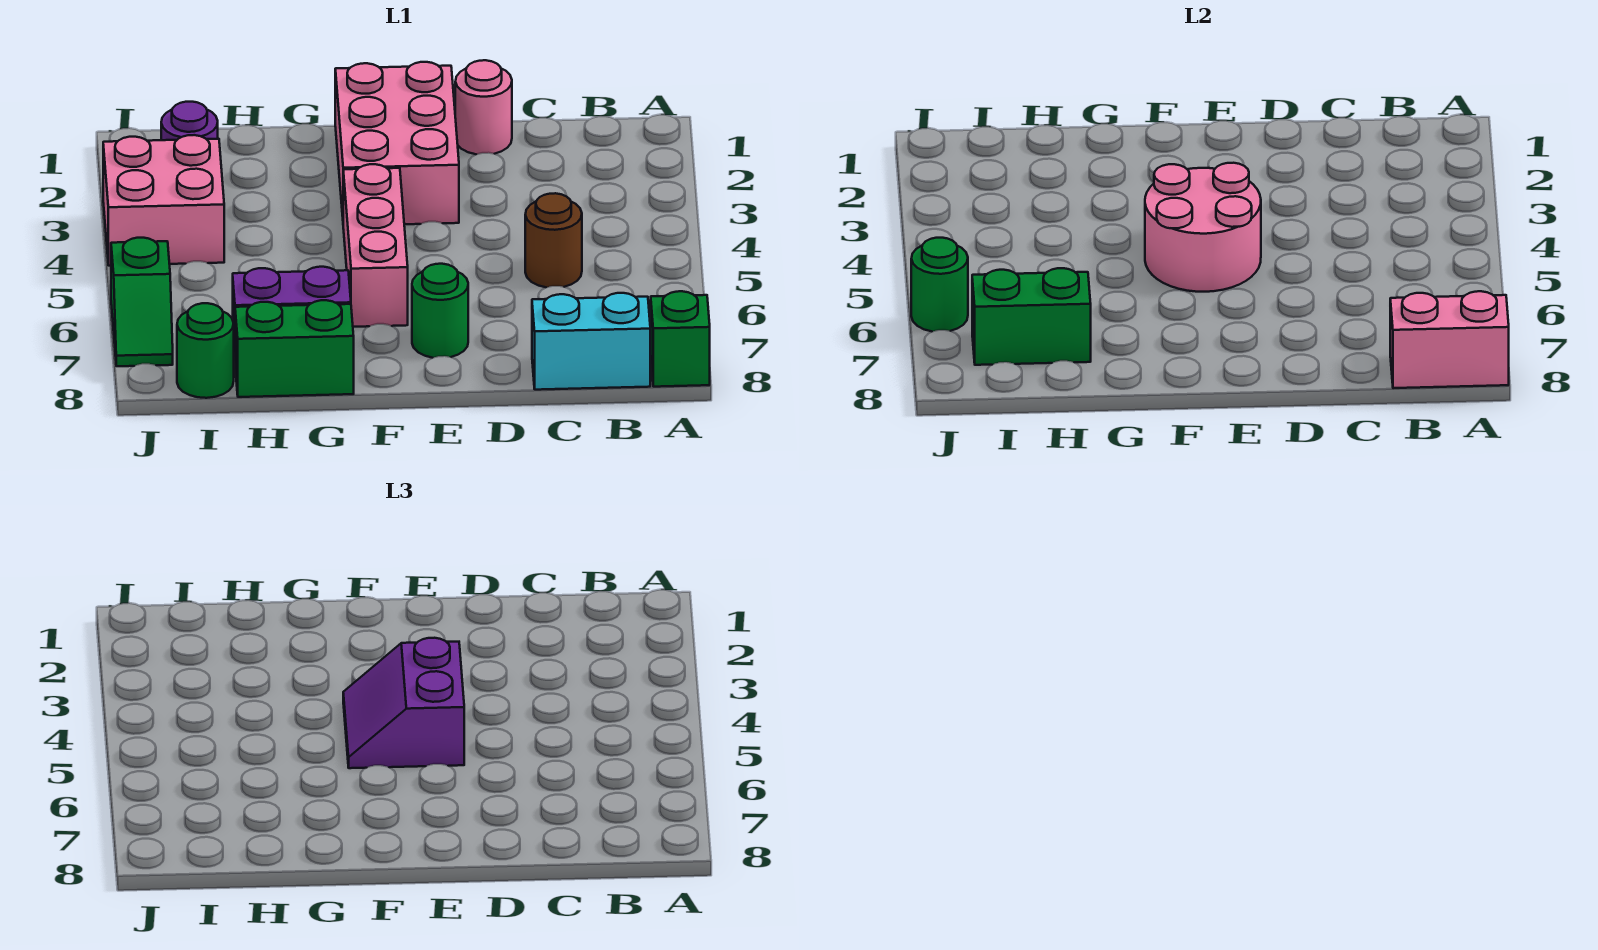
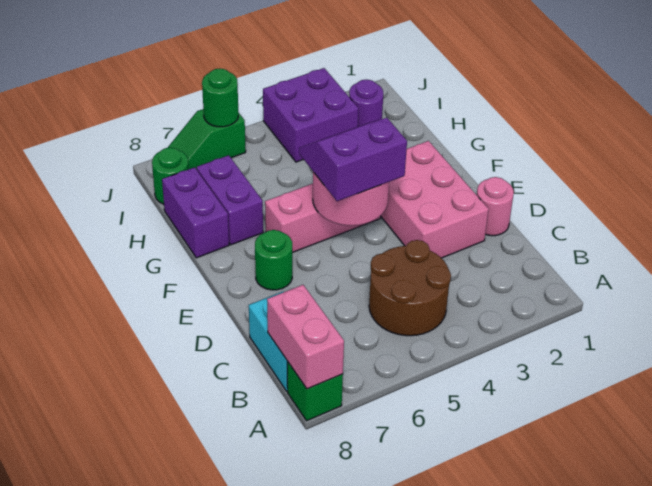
brown 1x1 round brick [525,193,582,287] -> brown 2x2 round brick [369,240,451,336]
pink 2x3 brick [335,62,459,224] -> pink 2x3 brick turned to [381,141,489,258]
green 1x2 brick [235,300,354,397] -> purple 1x2 brick [162,167,229,258]
green 1x2 brick [972,268,1091,365] -> none
pink 2x2 brick [103,135,224,266] -> purple 2x2 brick [263,68,359,162]

